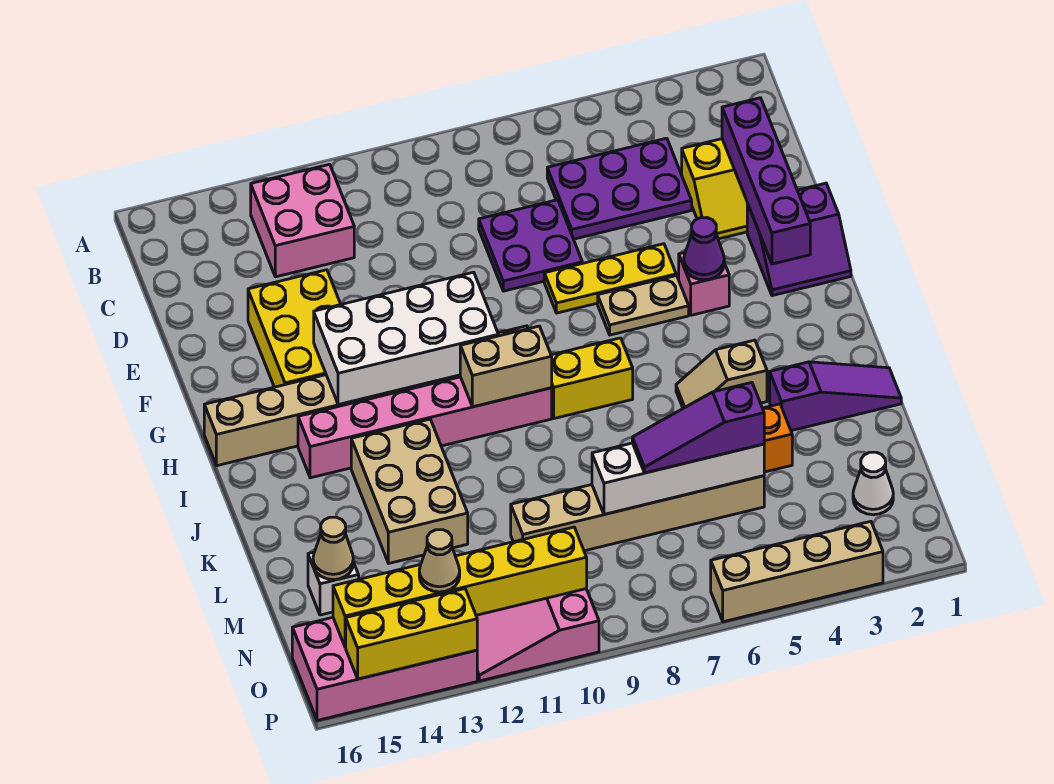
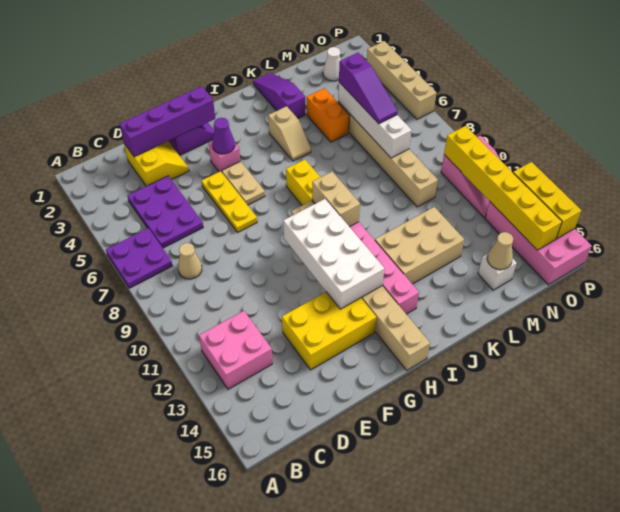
purple 2x2 plate [479,200,582,291] -> purple 2x2 plate moved to [106,228,172,288]
tan 1x1 cone [419,530,460,592] -> tan 1x1 cone moved to [178,243,202,279]

